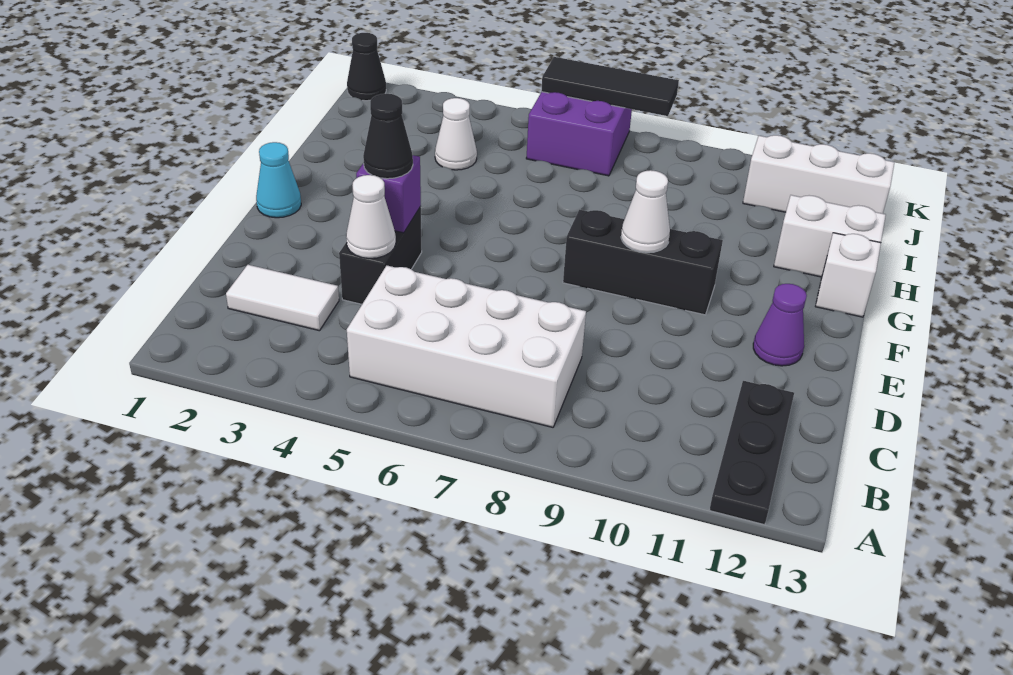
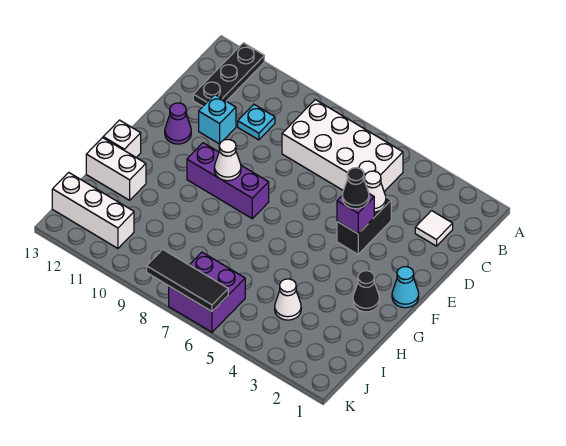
white 1x2 tile [226,265,339,331] -> white 1x1 tile [415,211,453,246]
none -> cyan 1x1 plate [238,105,275,140]
none -> cyan 1x1 brick [199,95,236,144]
black 1x3 brick [563,210,723,315] -> purple 1x3 brick [187,143,269,219]
black 1x1 cone [347,33,386,101] -> black 1x1 cone moved to [353,271,380,312]

